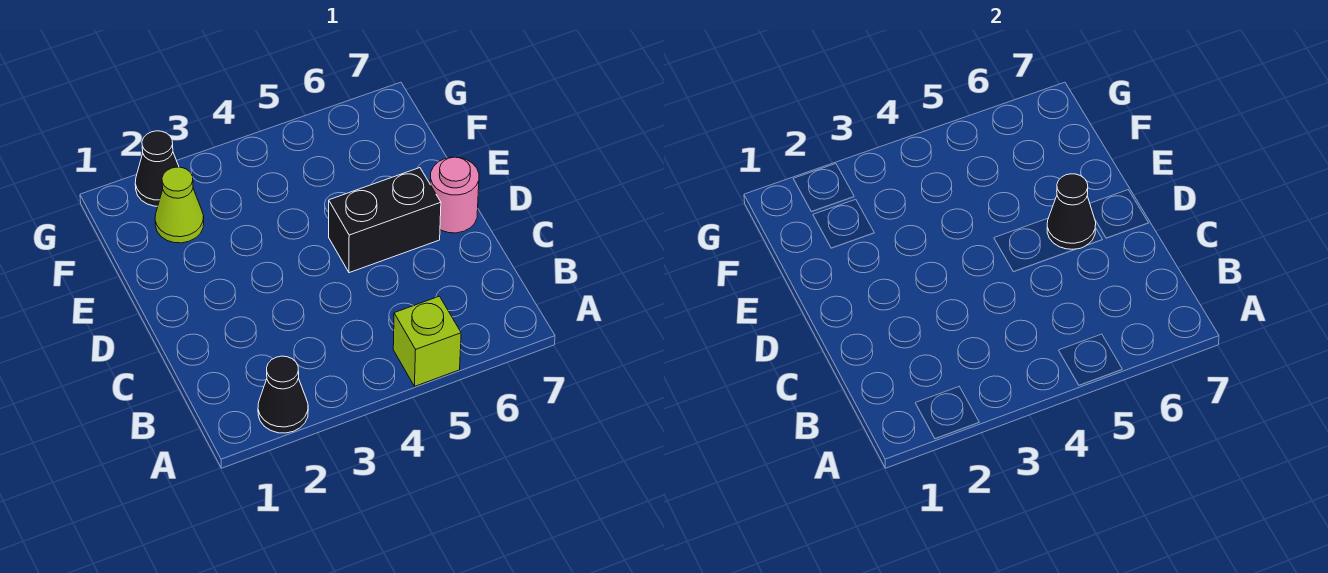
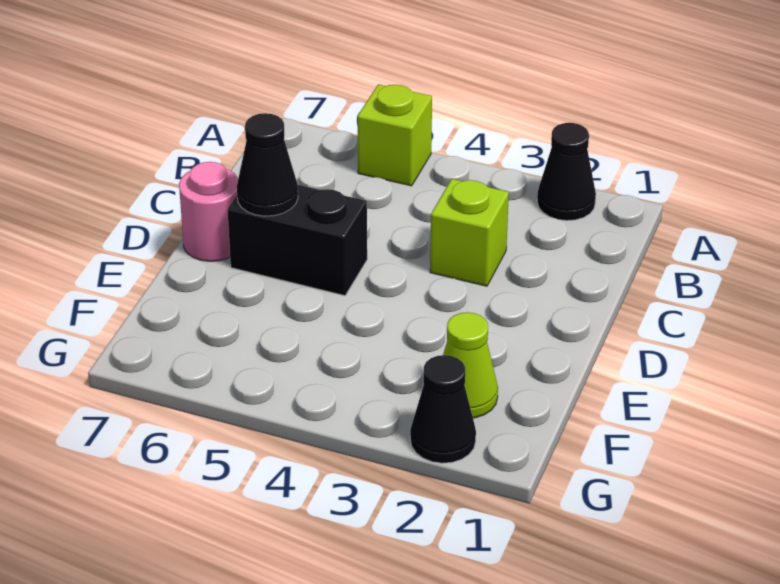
none -> lime 1x1 brick [430,179,509,286]

